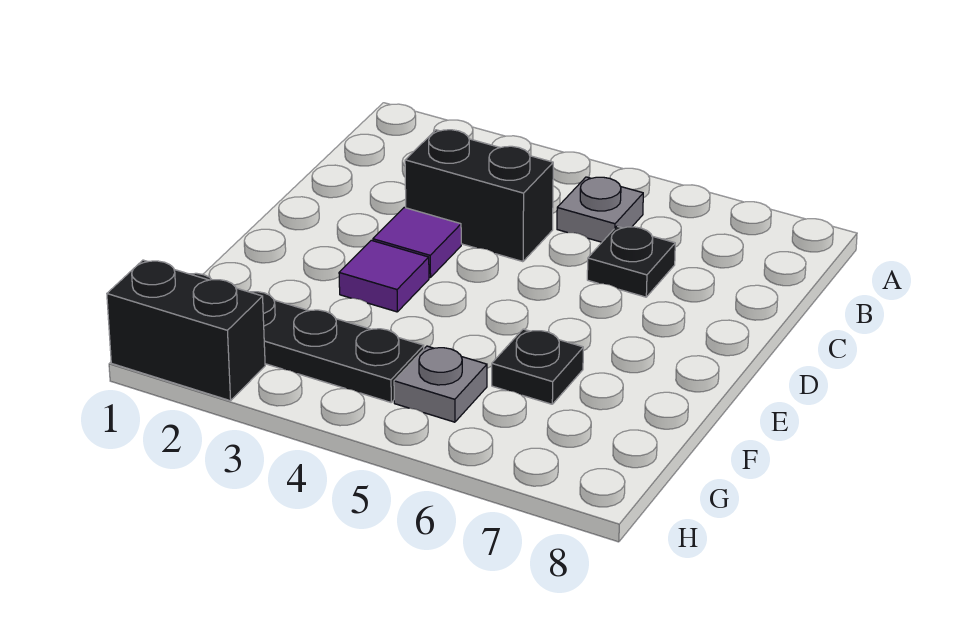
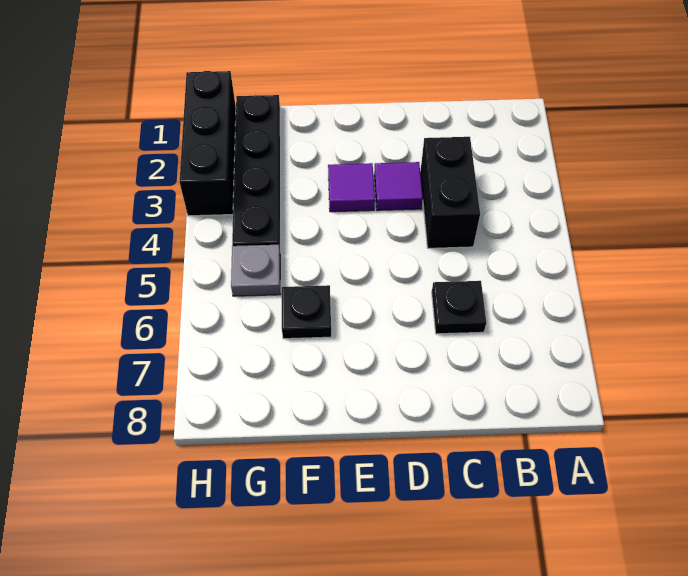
grey 1x1 plate [557,177,643,242] -> none
black 1x2 brick [107,260,265,401] -> black 1x3 brick [180,71,236,216]

